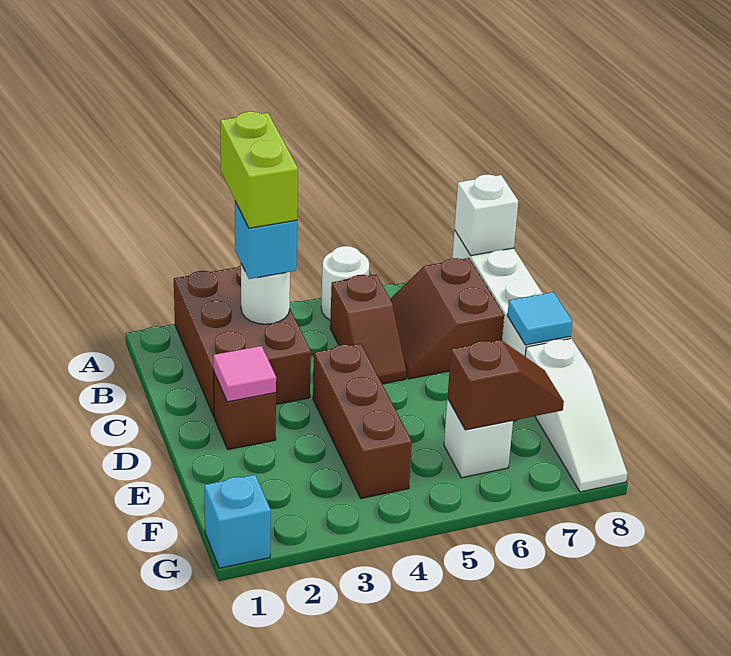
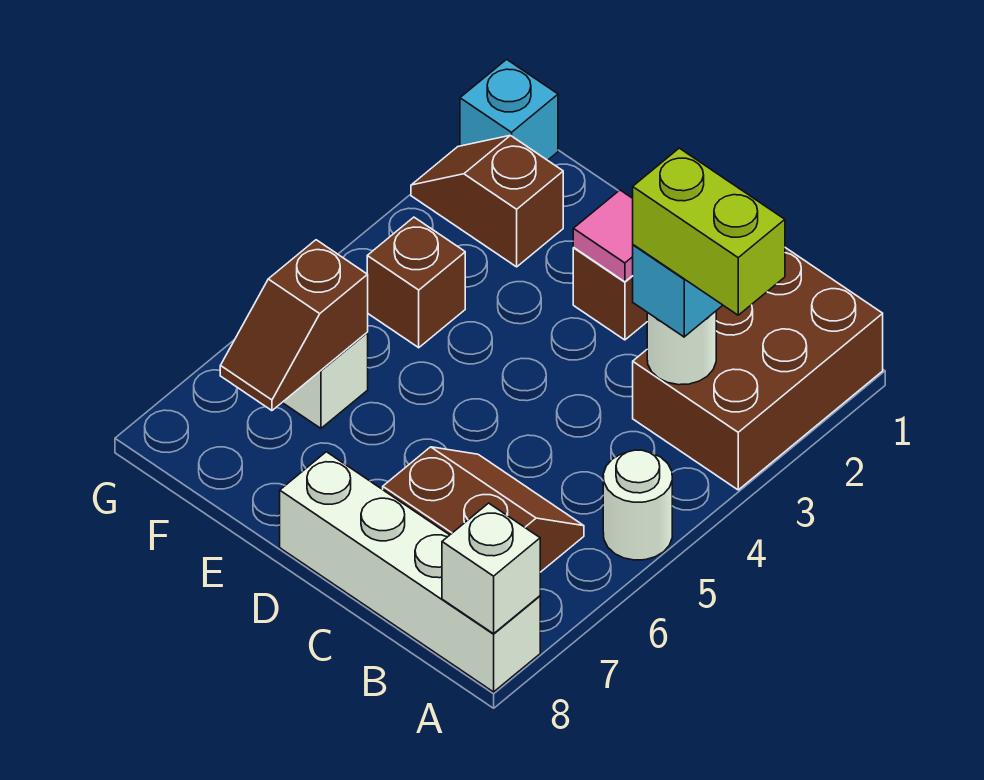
brown 2x3 brick [174,265,311,416] -> brown 2x3 brick turned to [633,248,883,490]
brown 1x2 slope [330,275,406,384] -> brown 1x2 slope moved to [411,135,563,267]
brown 1x3 brick [313,344,412,498] -> brown 1x1 brick [367,217,465,348]
cyan 1x1 tile [507,292,572,345] -> none
white 1x3 slope [525,339,628,492] -> none

